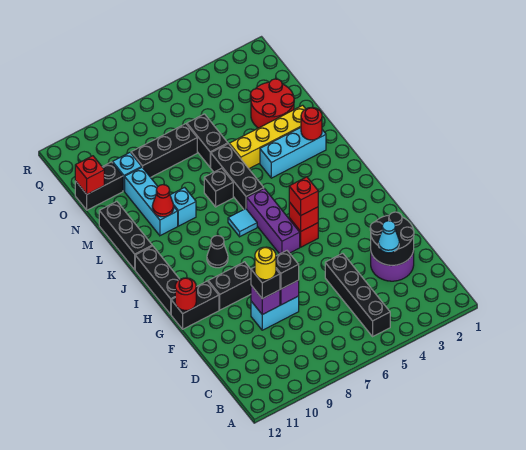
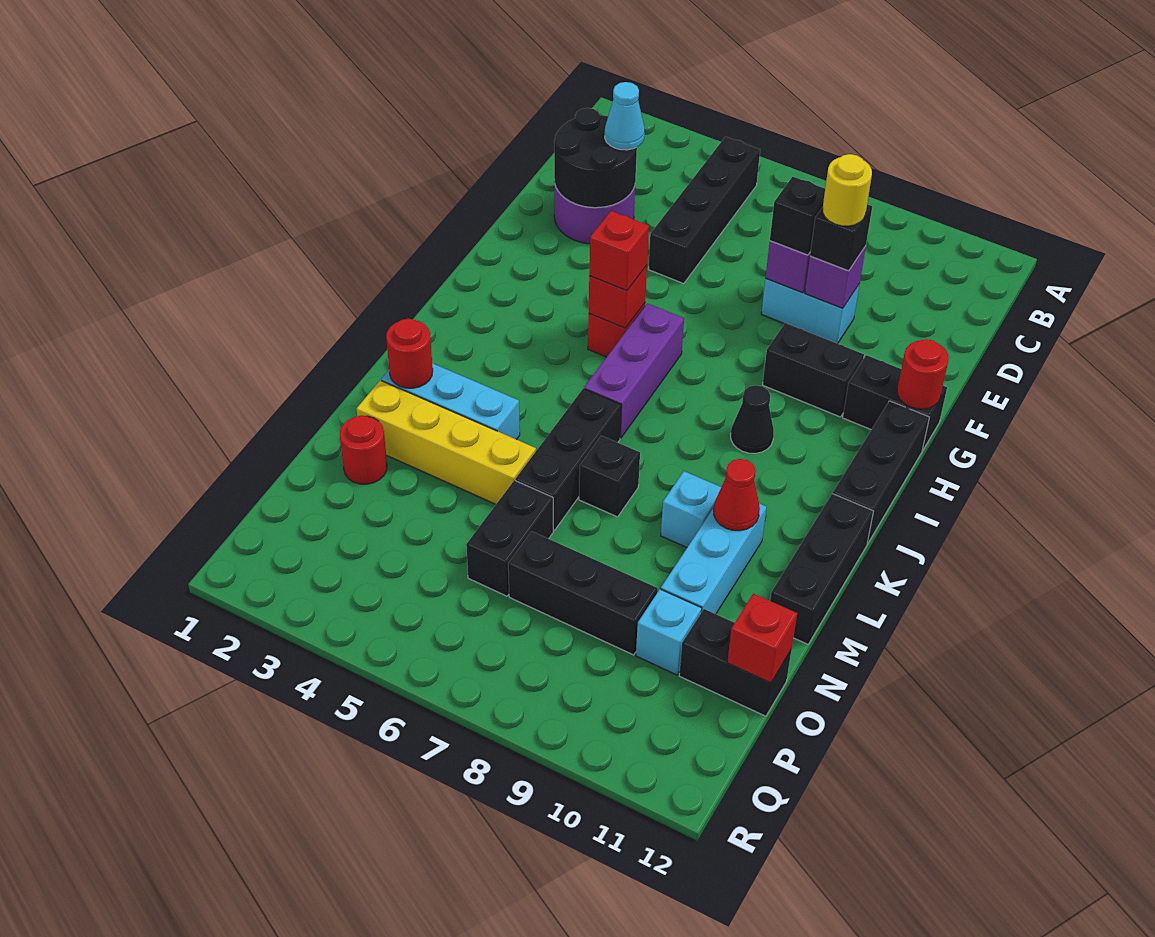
cyan 1x1 tile [228,209,257,237] -> none
red 2x2 round brick [250,79,294,128] -> red 1x1 round brick [340,416,387,484]

